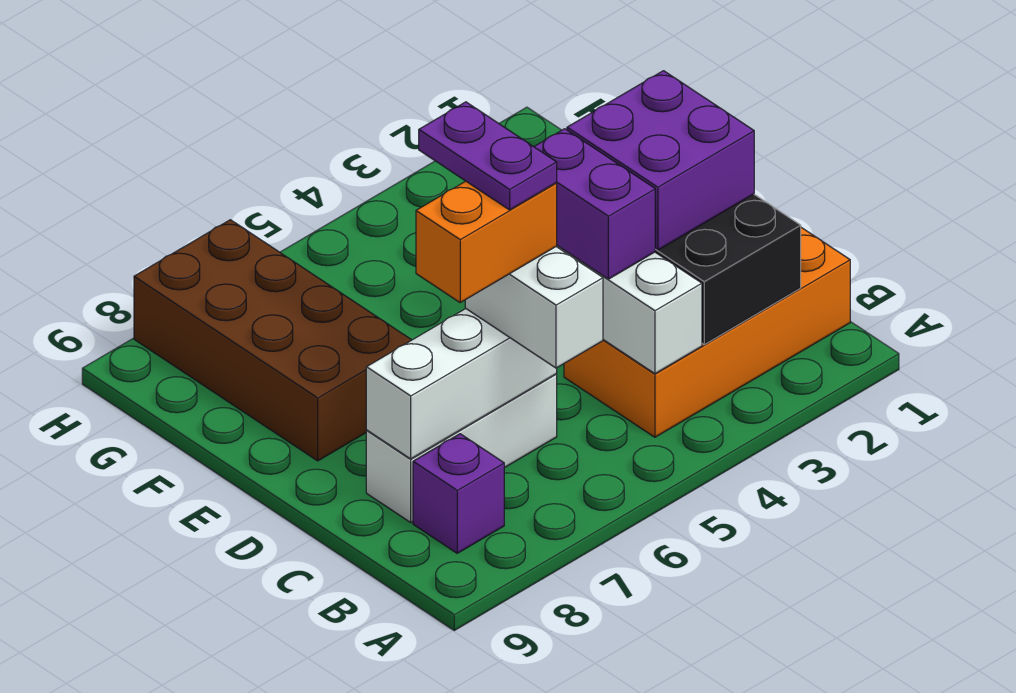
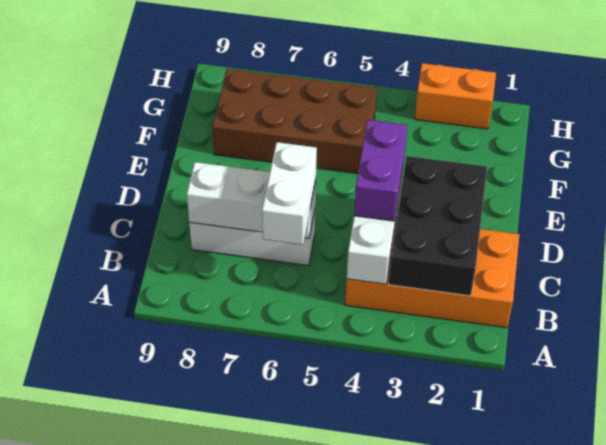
purple 1x1 brick [413,434,504,553] -> none
purple 2x2 brick [567,71,754,250] -> none
orange 1x2 brick [416,181,557,302] -> orange 1x2 brick moved to [415,63,496,129]
purple 1x2 plate [419,102,557,210] -> none
brown 2x4 brick [134,220,411,461] -> brown 2x4 brick turned to [213,68,377,174]

